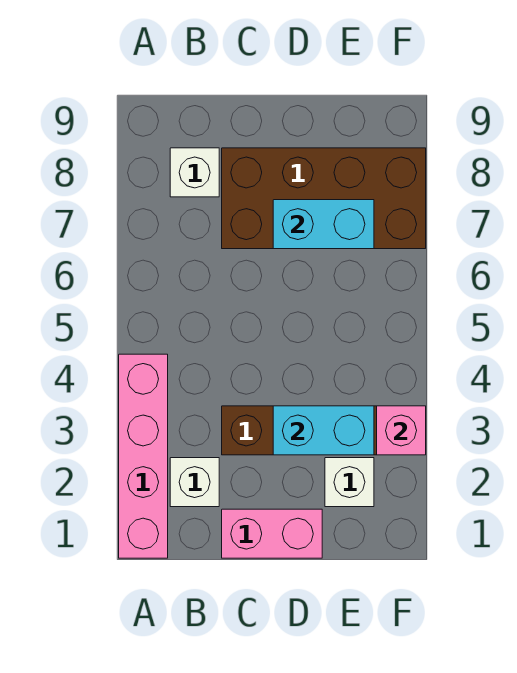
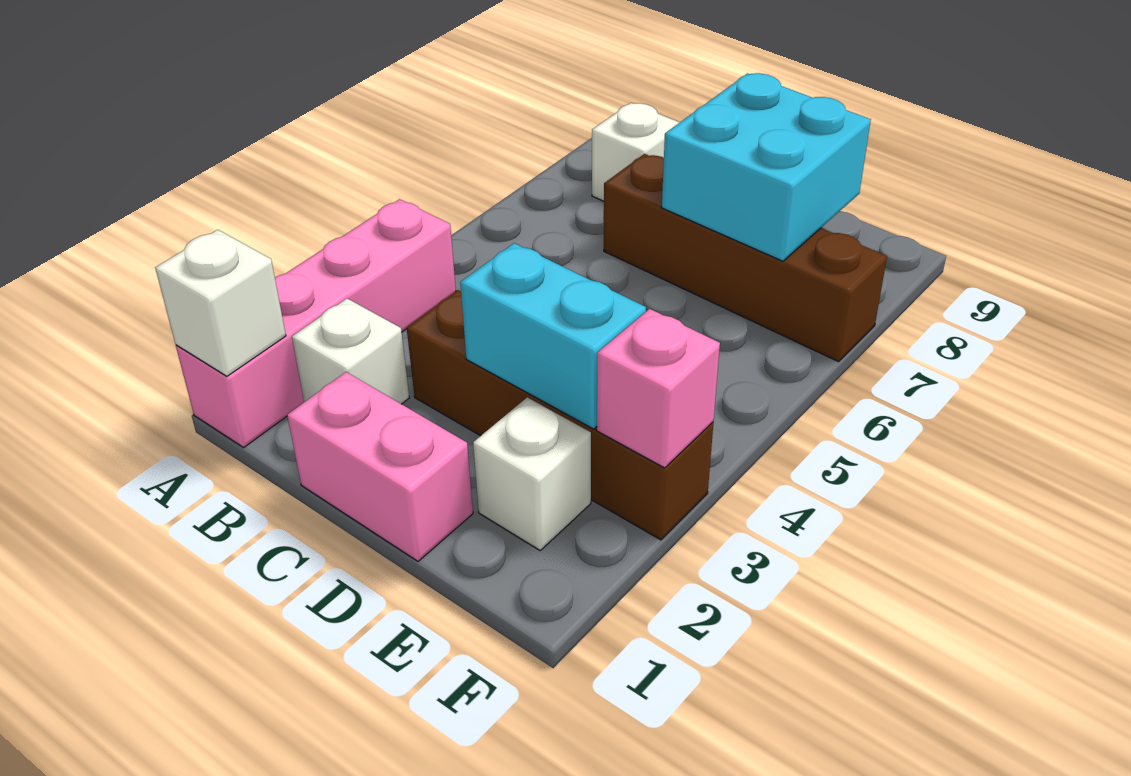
none -> white 1x1 brick [155,230,286,376]
brown 2x4 brick [222,148,426,249] -> brown 1x4 brick [604,154,887,362]
cyan 1x2 brick [273,200,374,249] -> cyan 2x2 brick [662,73,871,261]

